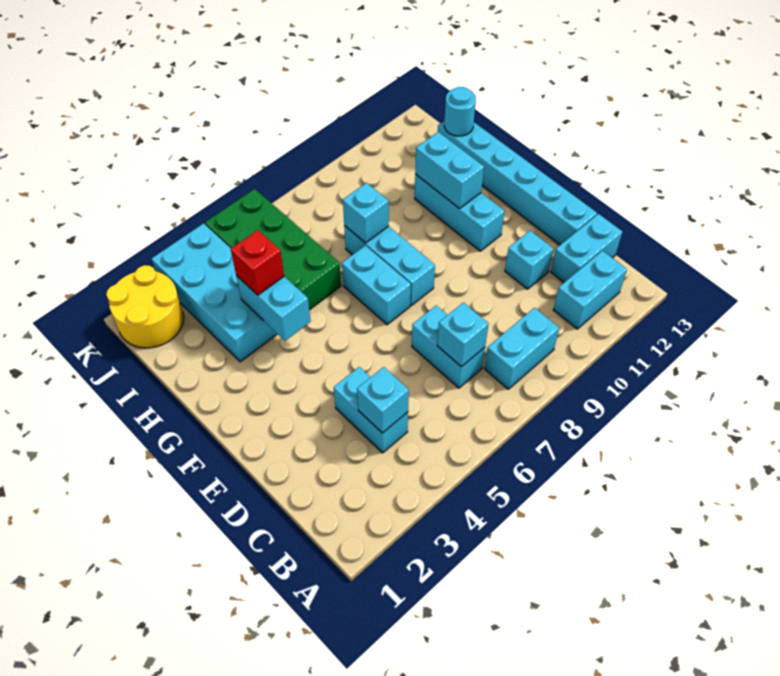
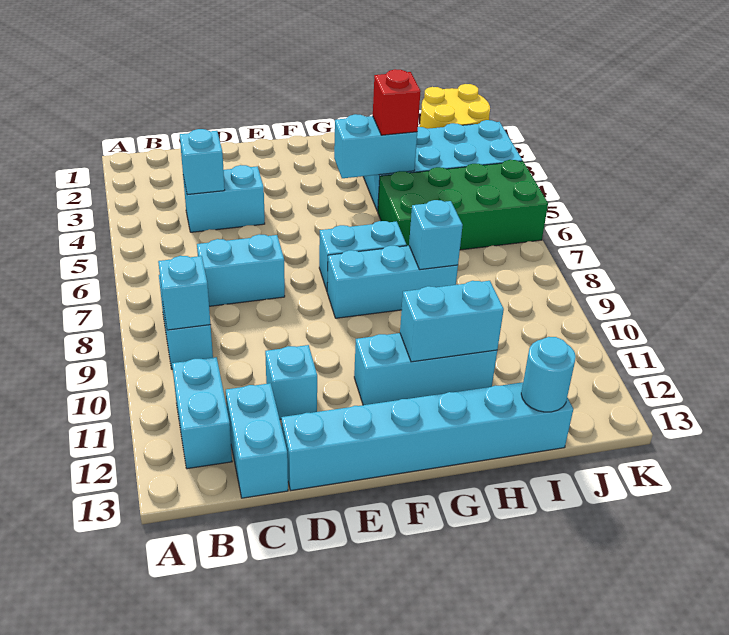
cyan 1x1 brick [437,303,488,367] -> cyan 1x1 brick moved to [158,256,211,330]

